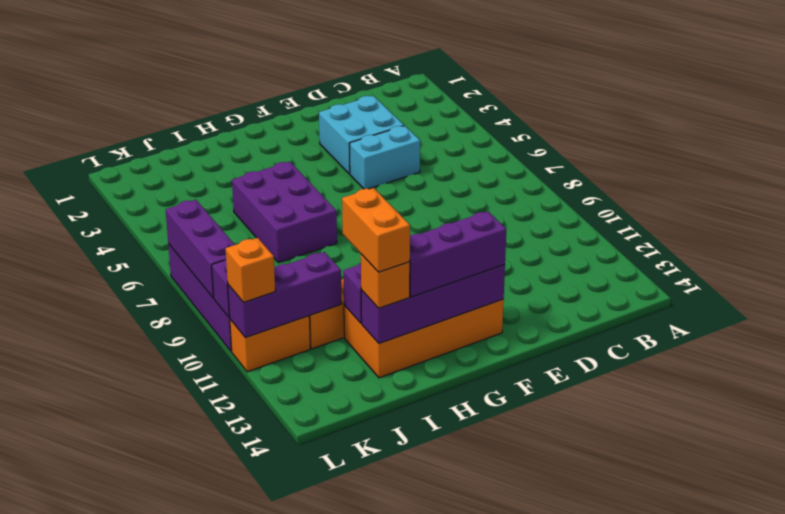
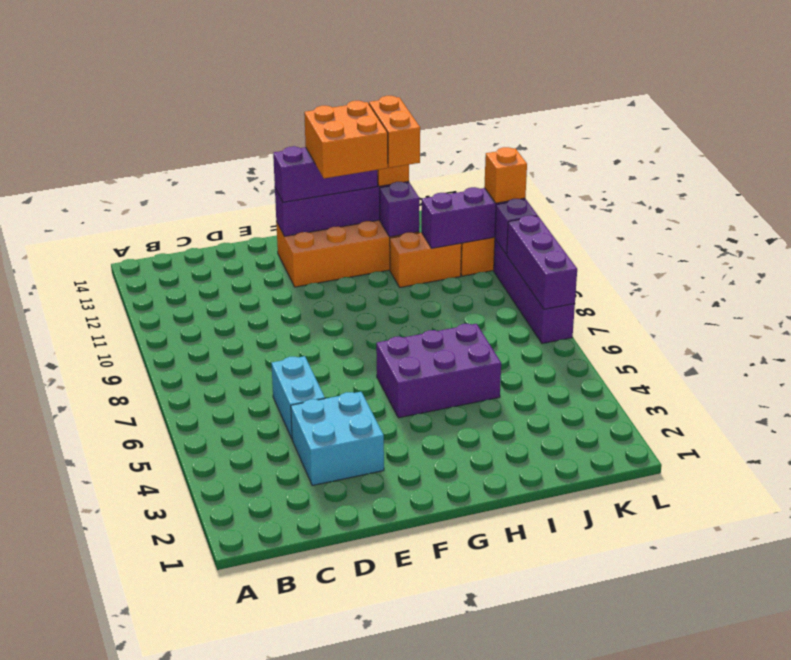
cyan 1x2 brick [349,126,420,189] -> cyan 1x2 brick turned to [271,356,325,438]
none -> orange 2x2 brick [304,101,388,179]
purple 2x3 brick [232,162,337,263] -> purple 2x3 brick turned to [376,324,501,418]

